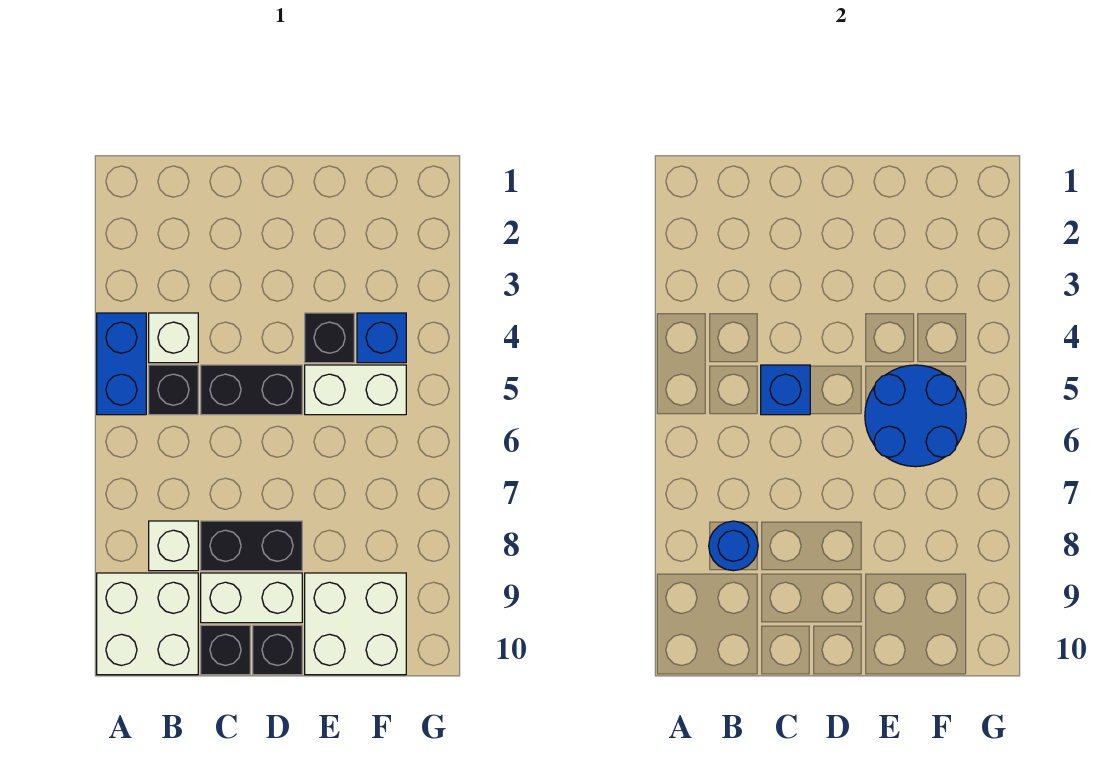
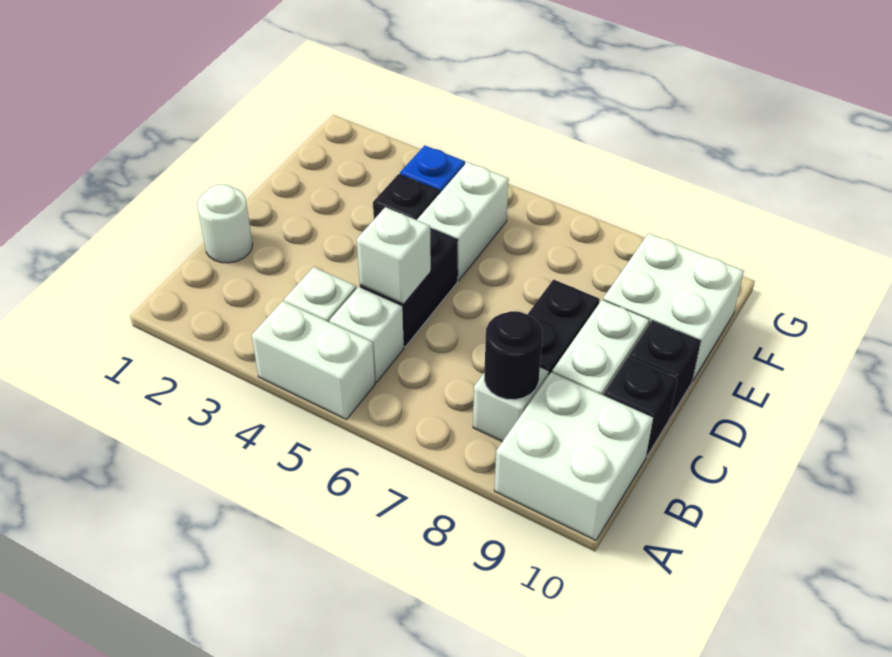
blue 1x2 brick [97,313,146,415] -> white 1x2 brick [252,301,375,419]
black 1x1 brick [149,365,198,415] -> white 1x1 brick [330,287,404,382]
blue 1x1 round brick [709,521,758,571] -> black 1x1 round brick [484,311,542,400]
none -> white 1x1 round brick [197,185,253,263]
blue 1x1 brick [761,365,810,415] -> white 1x1 brick [357,207,431,304]
blue 2x2 round brick [865,365,966,467] -> none

